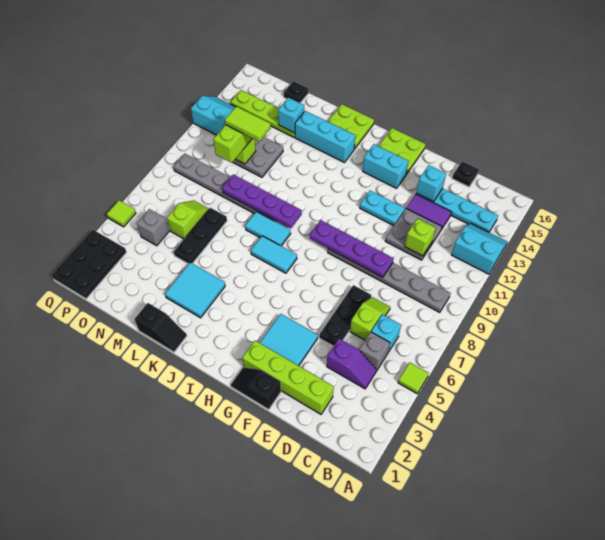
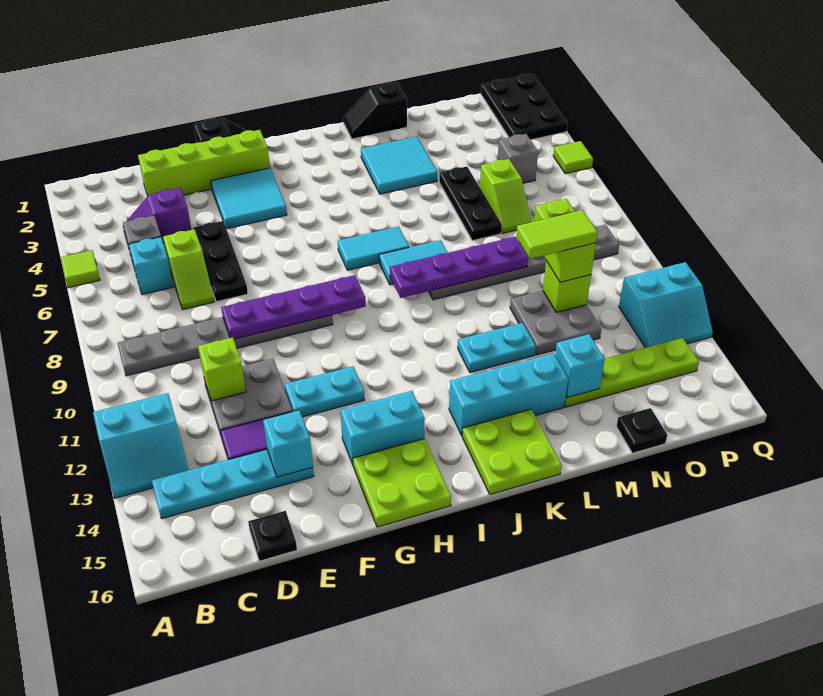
none -> cyan 1x2 plate [458,323,536,373]

